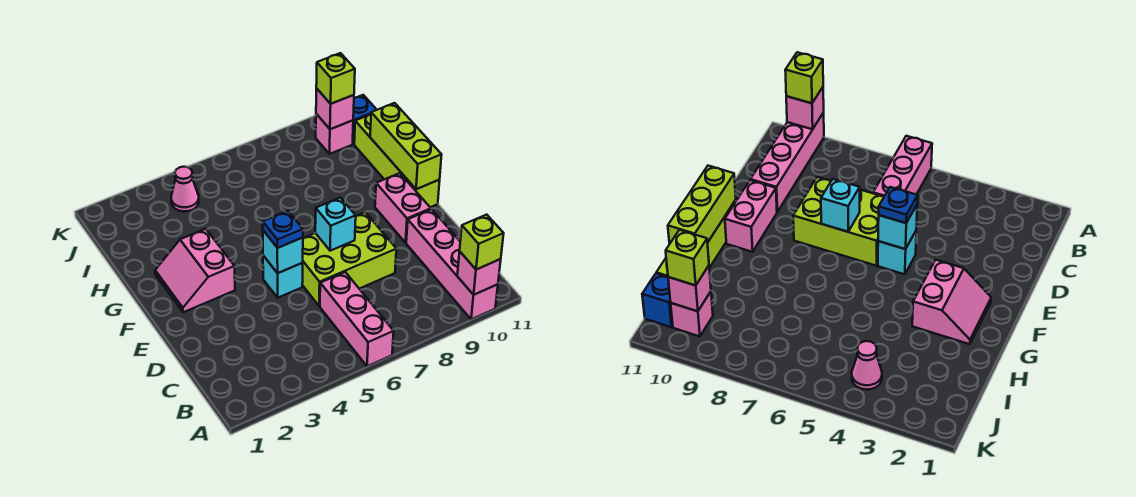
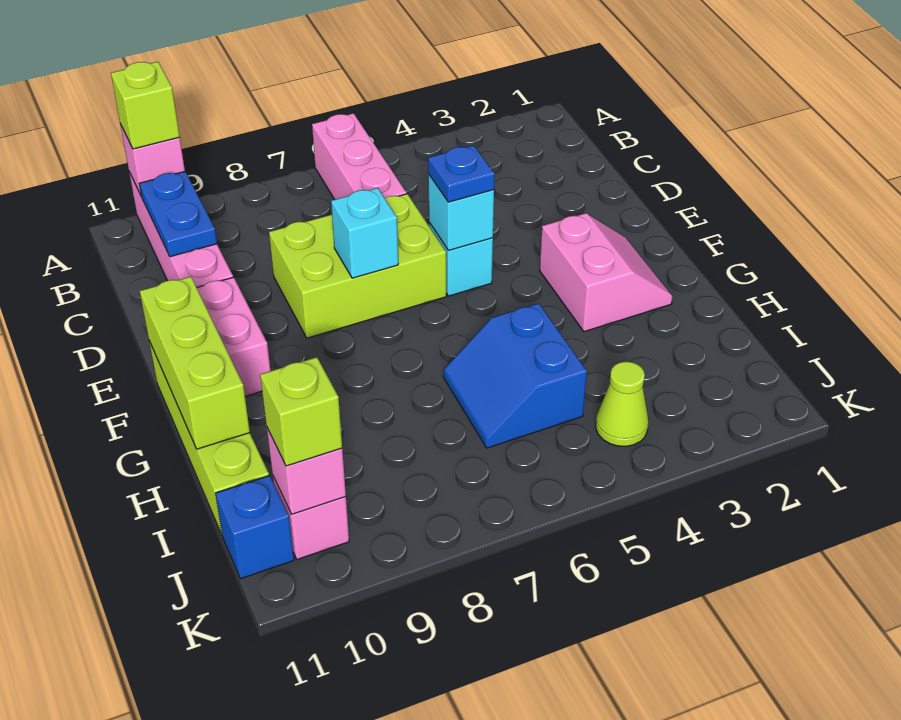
none -> blue 1x2 plate [140,172,217,257]
none -> blue 2x2 slope [444,303,587,448]
pink 1x1 cone [171,167,199,211] -> lime 1x1 cone [596,362,648,446]

